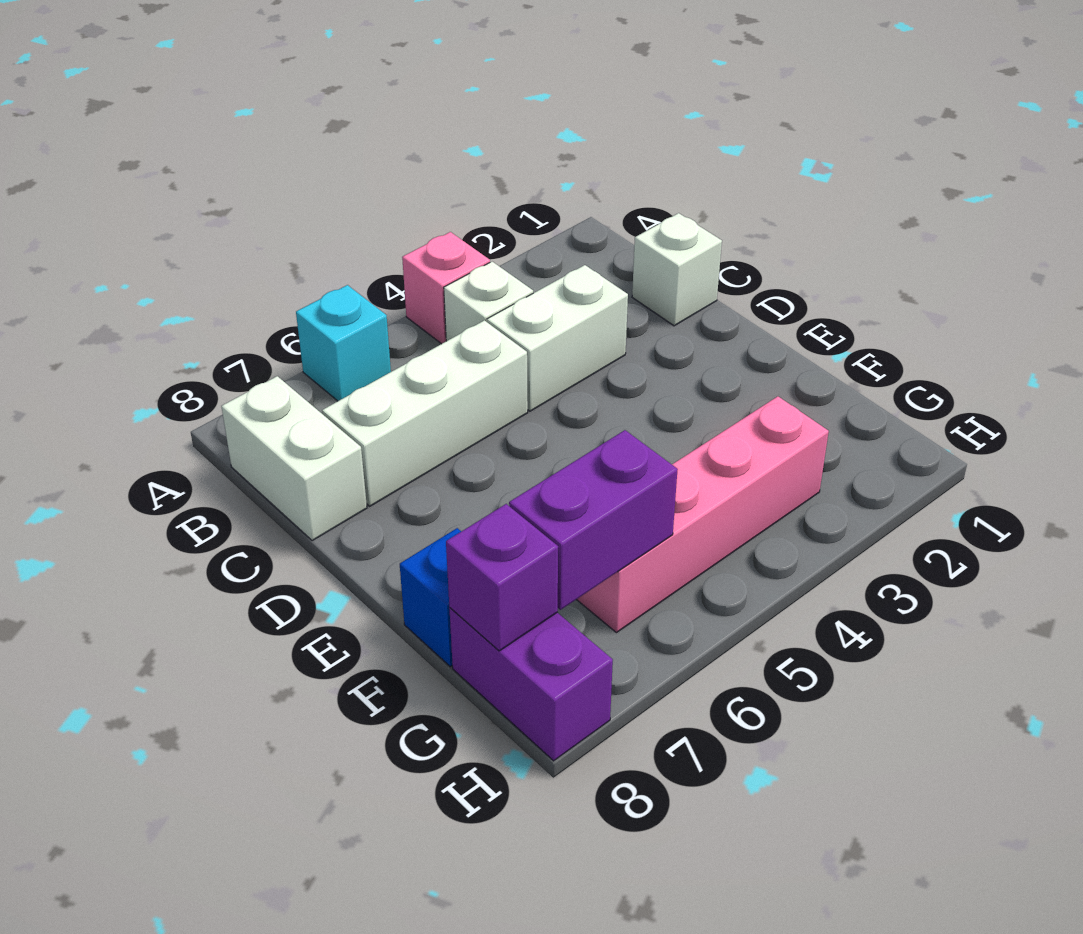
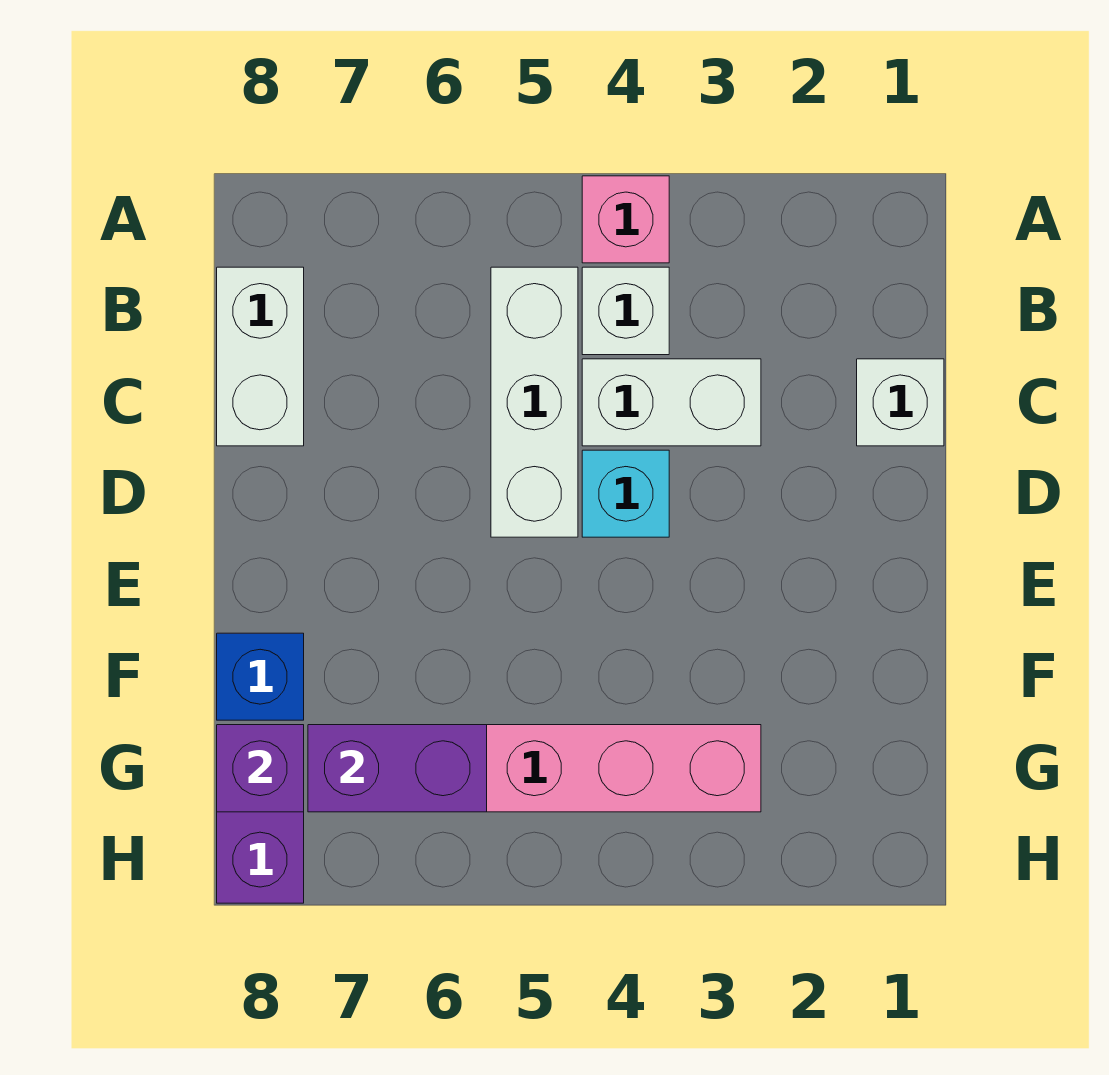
cyan 1x1 brick [296,285,391,401] -> cyan 1x1 brick moved to [582,450,669,537]
white 1x3 brick [322,320,528,506] -> white 1x3 brick turned to [491,267,578,537]

